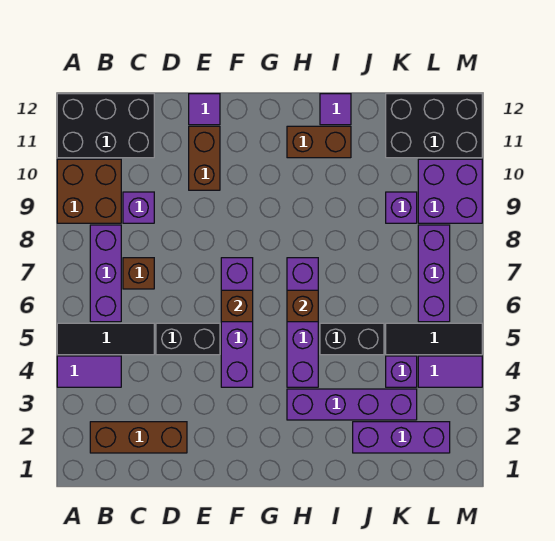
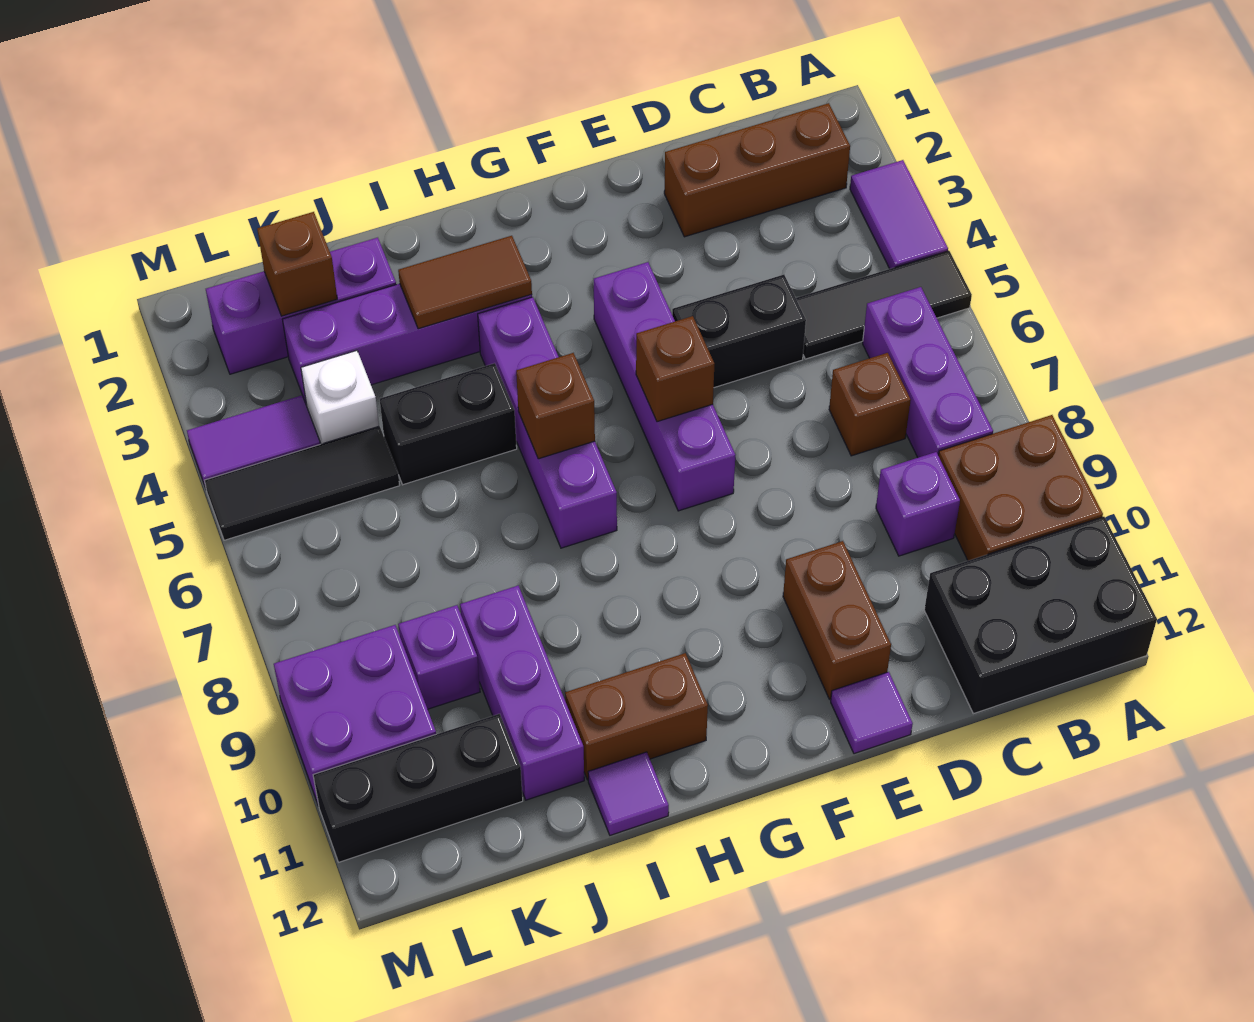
purple 1x2 tile [57,356,121,387] -> purple 1x2 tile turned to [850,160,948,269]
none -> brown 1x2 tile [398,236,532,329]
none -> brown 1x1 brick [257,212,337,316]
purple 1x1 brick [386,356,417,387] -> white 1x1 brick [301,351,379,444]
black 2x3 brick [386,94,482,158] -> black 1x3 brick [313,714,523,862]
purple 1x3 brick [418,225,450,322] -> purple 1x3 brick moved to [460,586,584,800]

